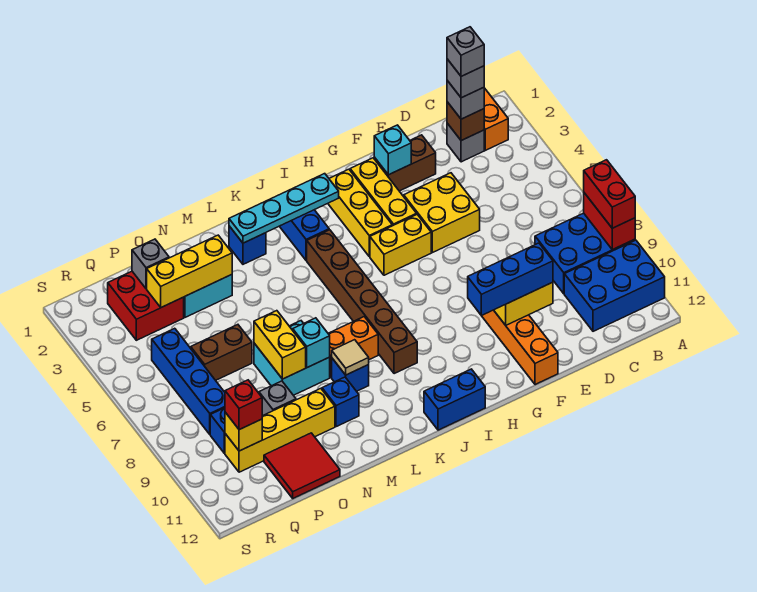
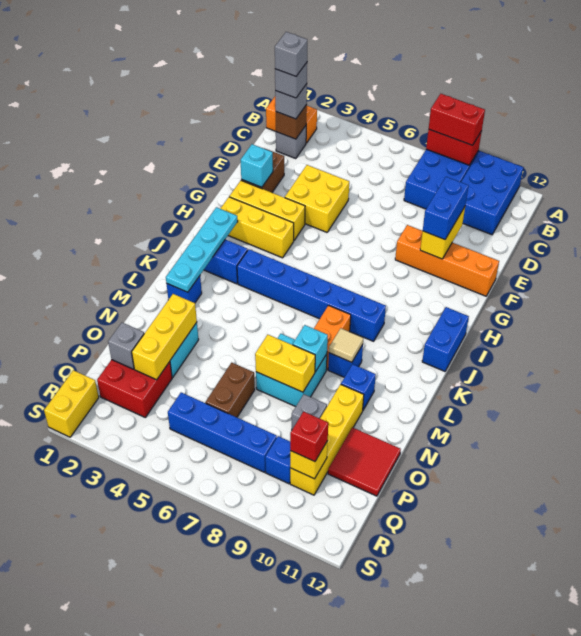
blue 1x3 brick [468,243,553,316] -> blue 1x2 brick [422,177,469,240]
yellow 1x2 brick [370,215,431,275] -> yellow 1x2 brick moved to [44,370,99,437]
brown 1x6 brick [307,230,417,374] -> blue 1x6 brick [237,249,386,341]

